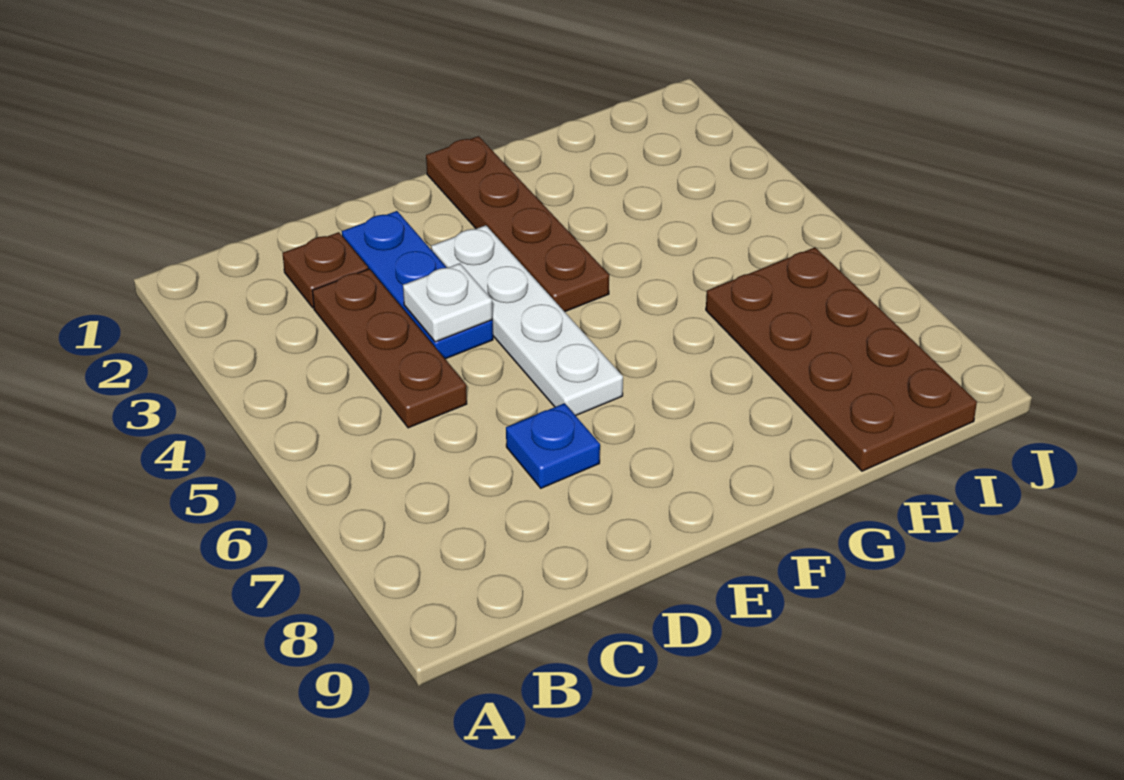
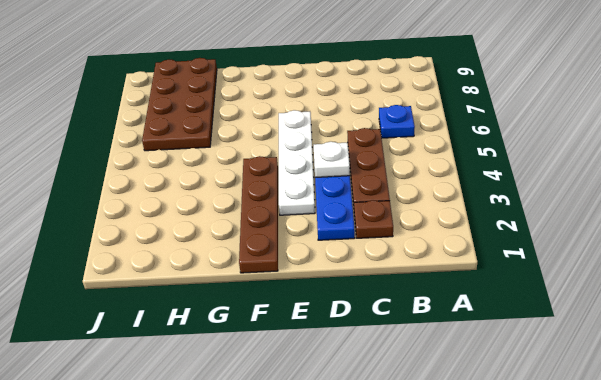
blue 1x1 plate [506,403,600,488] -> blue 1x1 plate moved to [379,105,415,138]

